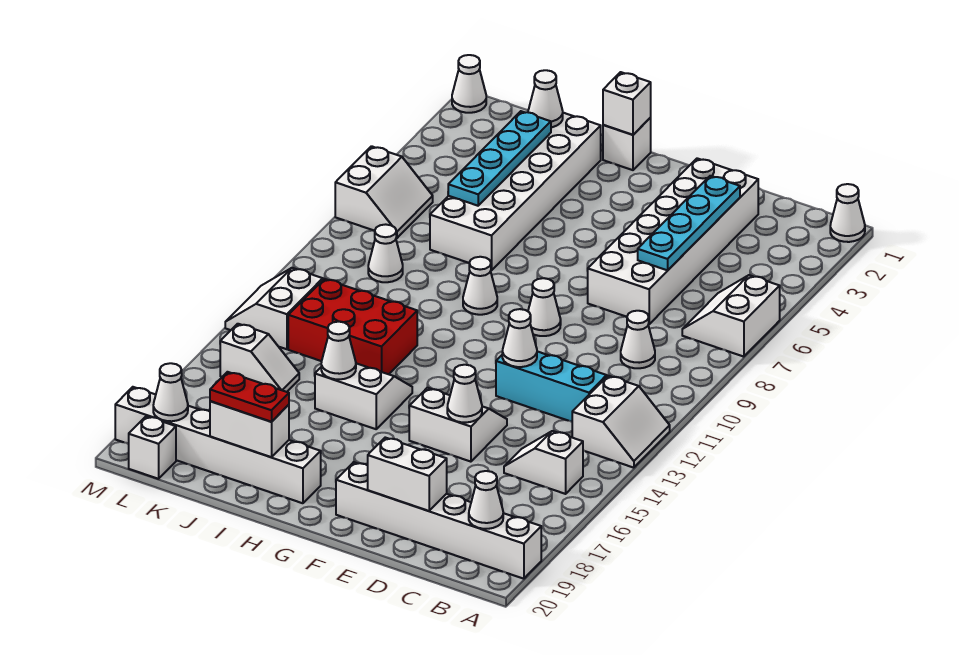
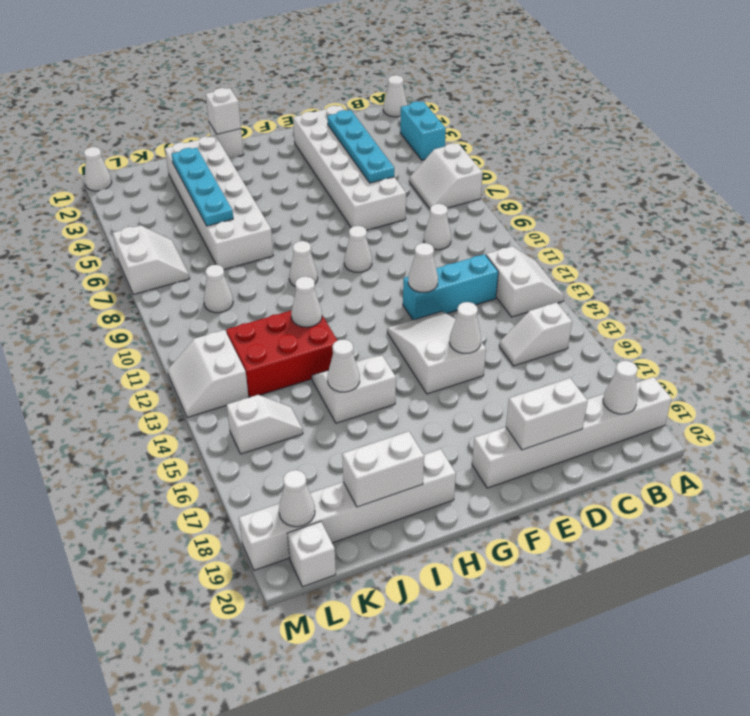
none -> cyan 1x2 brick [400,101,446,160]
white 2x2 slope [409,388,507,462] -> white 2x3 slope [387,311,486,394]
red 1x2 plate [210,372,289,422] -> none
white 1x1 cone [528,70,563,127] -> white 1x1 cone moved to [291,276,322,327]

